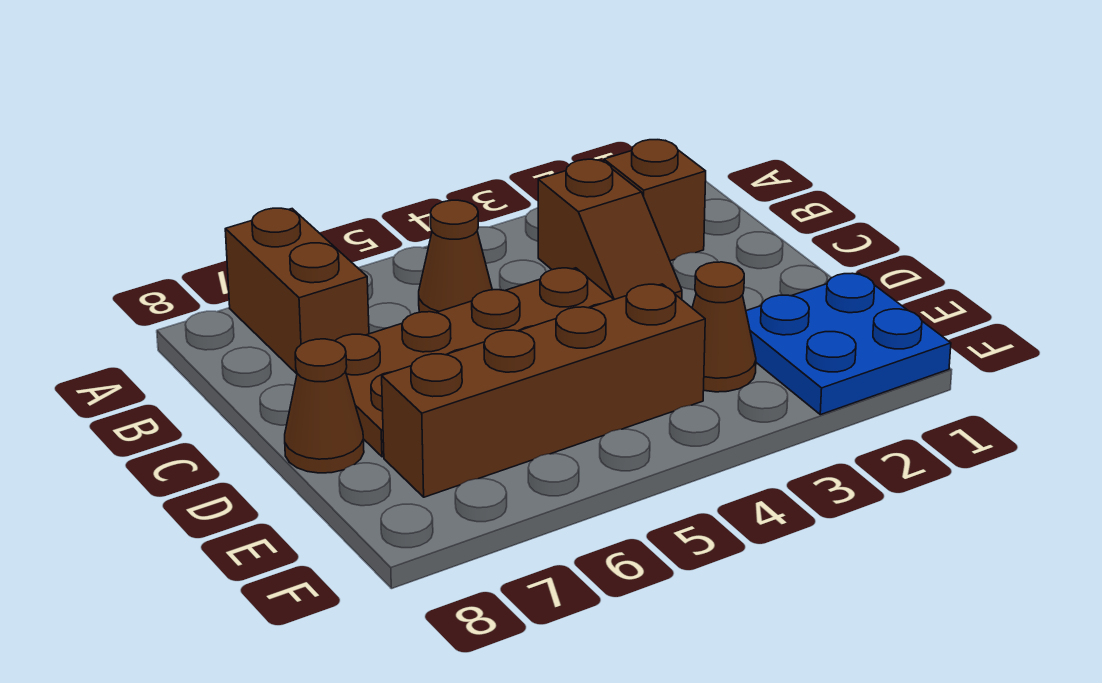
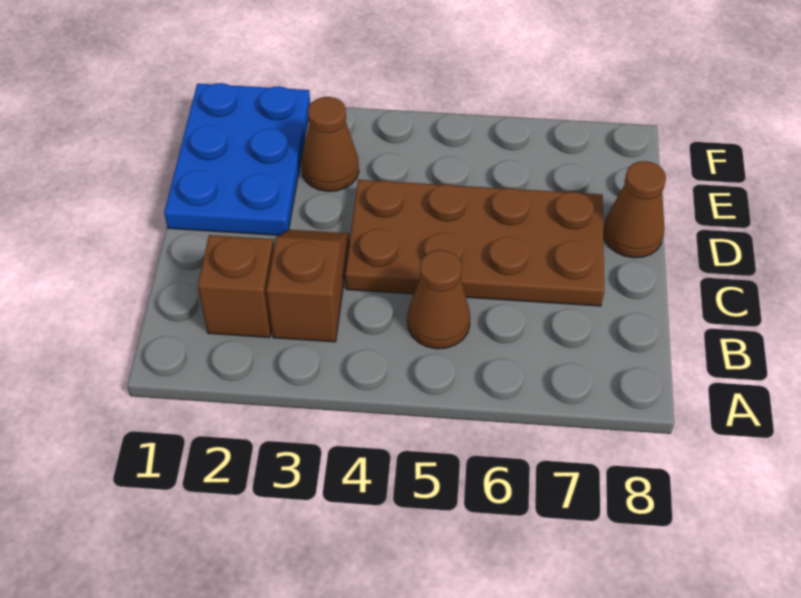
brown 1x2 brick [225,208,369,374] -> none
blue 2x2 plate [746,273,951,415] -> blue 2x3 plate [164,83,310,235]
brown 1x4 brick [382,284,705,497] -> none

